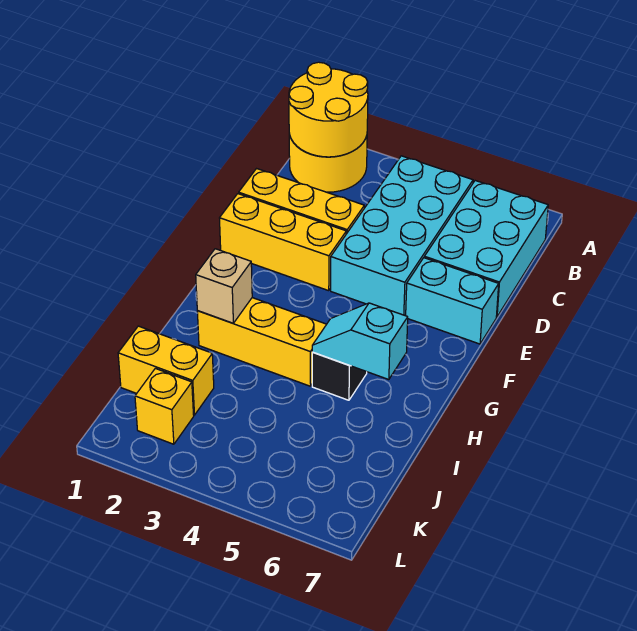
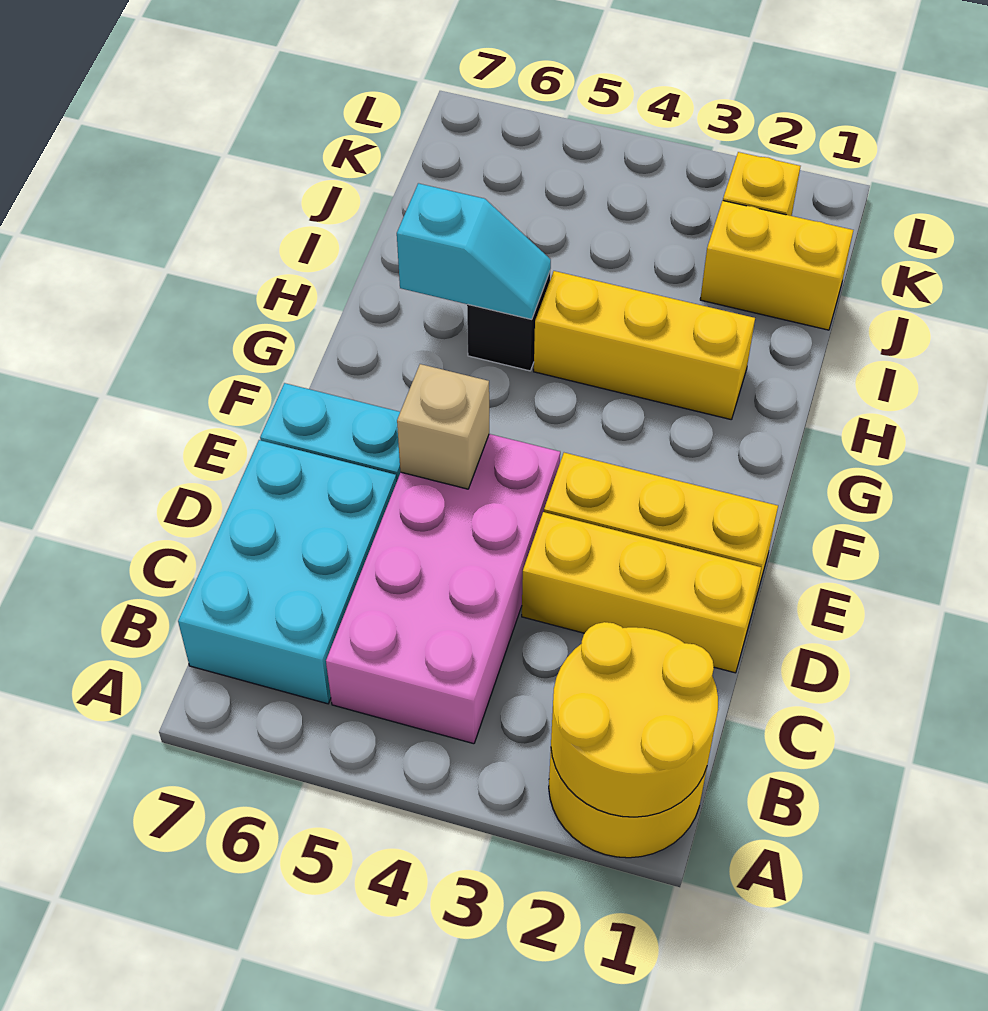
cyan 2x4 brick [331,156,473,315] -> pink 2x4 brick [326,434,560,744]
tan 1x1 brick [196,249,252,323] -> tan 1x1 brick moved to [397,364,489,489]

